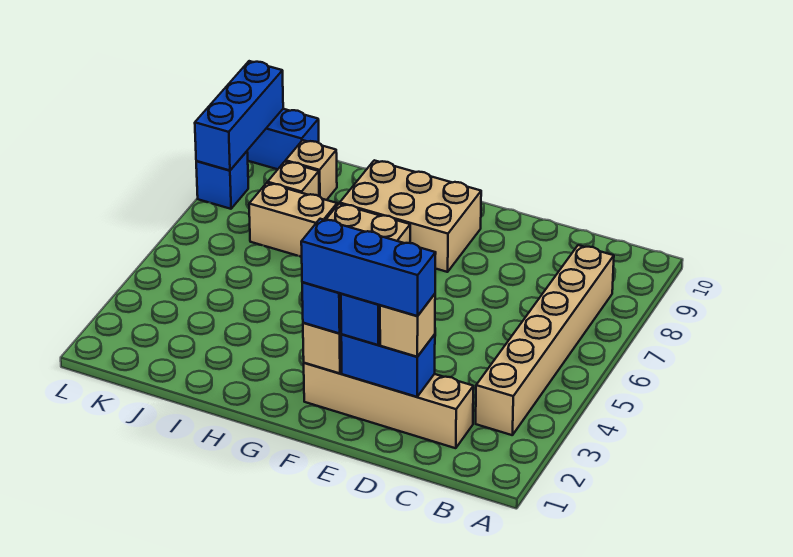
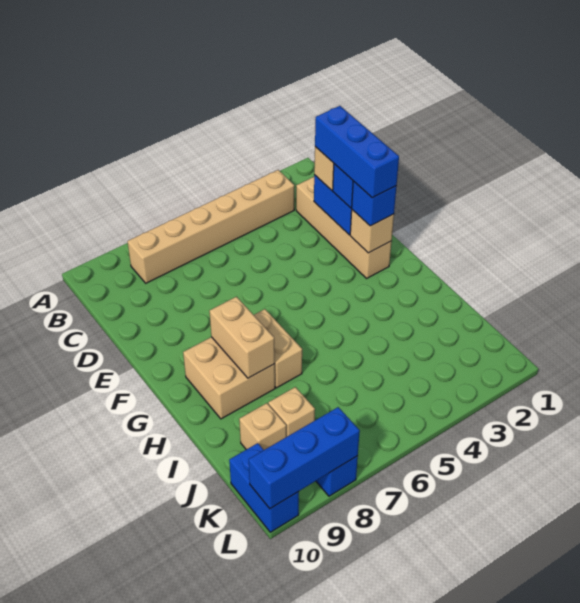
tan 2x3 brick [340,160,481,272] -> tan 2x2 brick [183,337,275,419]
tan 1x2 brick [249,183,337,257] -> tan 1x2 brick moved to [209,297,275,378]

